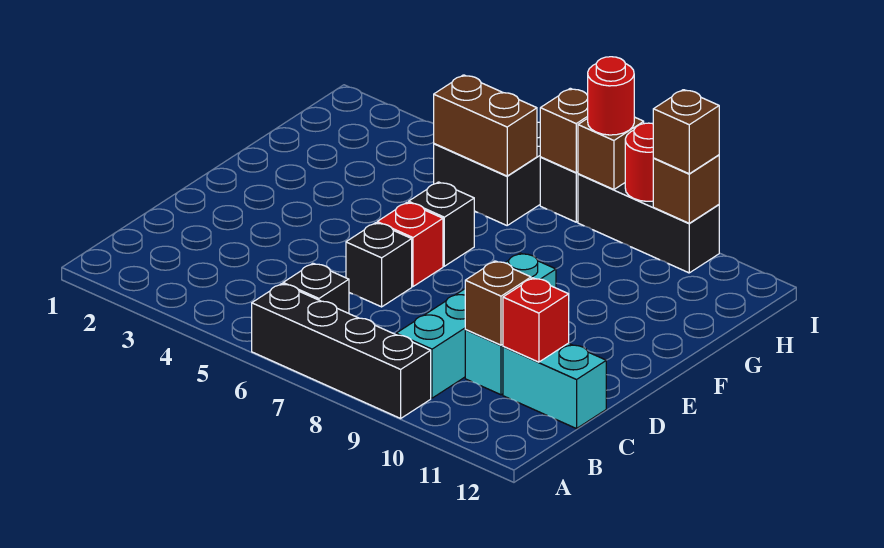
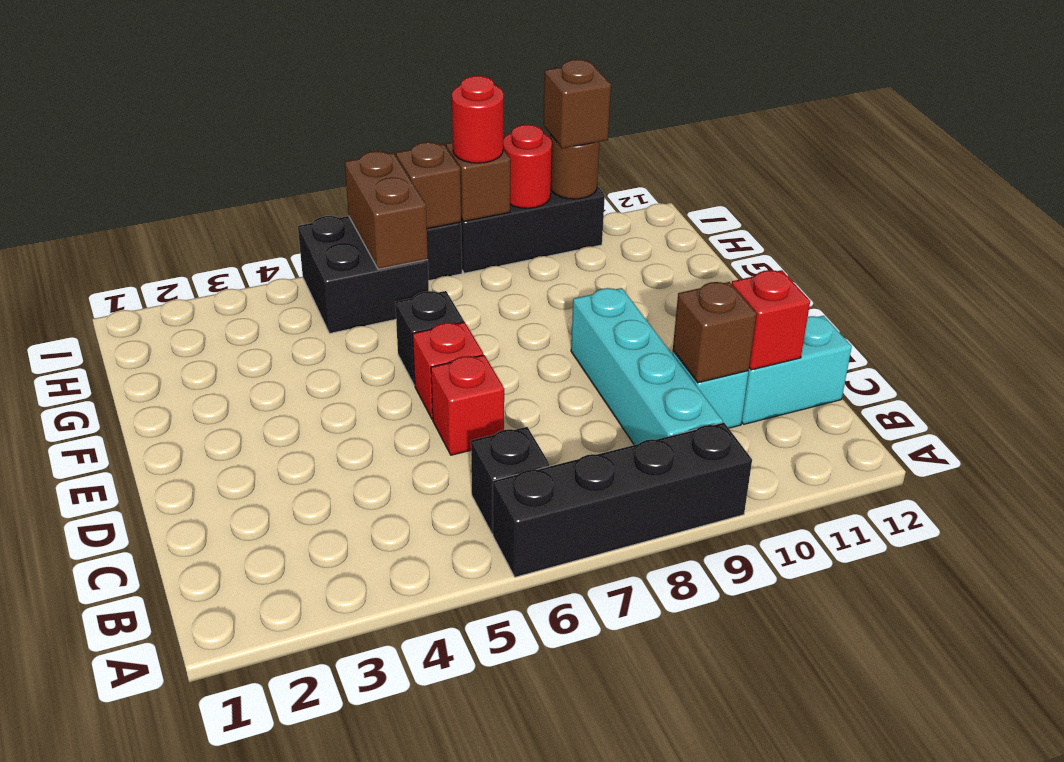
black 1x1 brick [346,223,412,307] -> red 1x1 brick [431,355,504,455]
brown 1x2 brick [434,75,537,176] -> brown 1x2 brick turned to [345,151,428,269]
brown 1x1 brick [653,155,719,223] -> brown 1x1 round brick [551,136,599,199]

